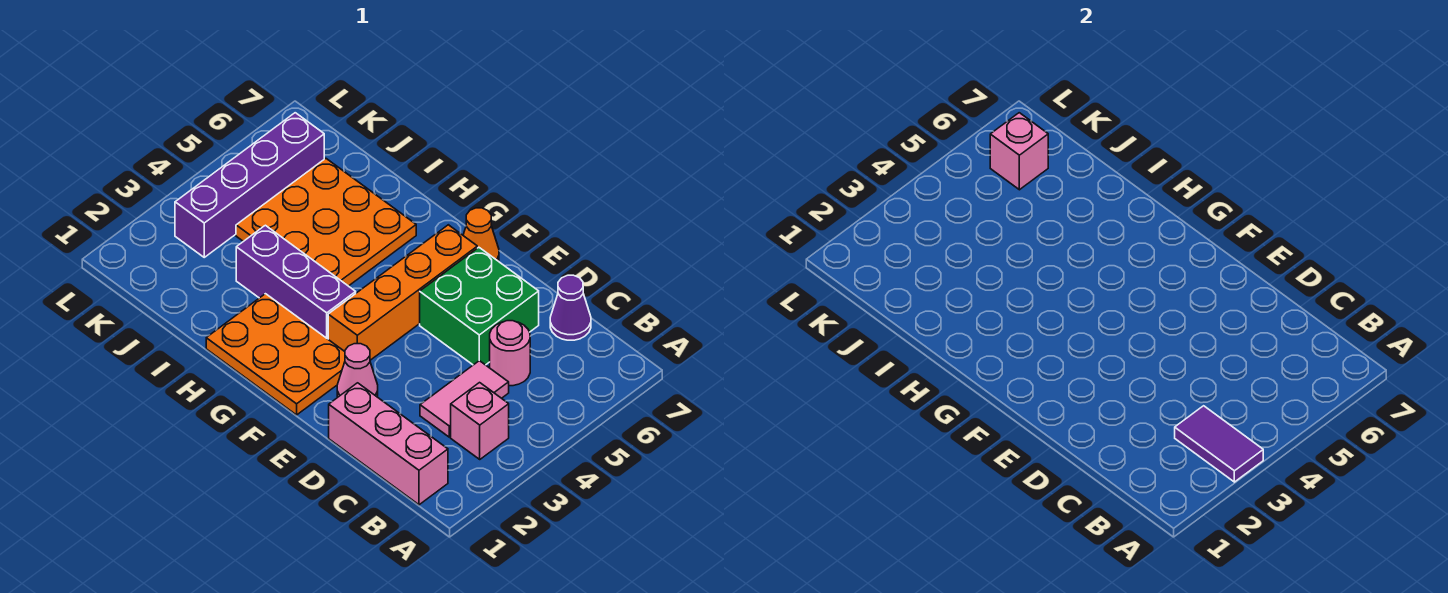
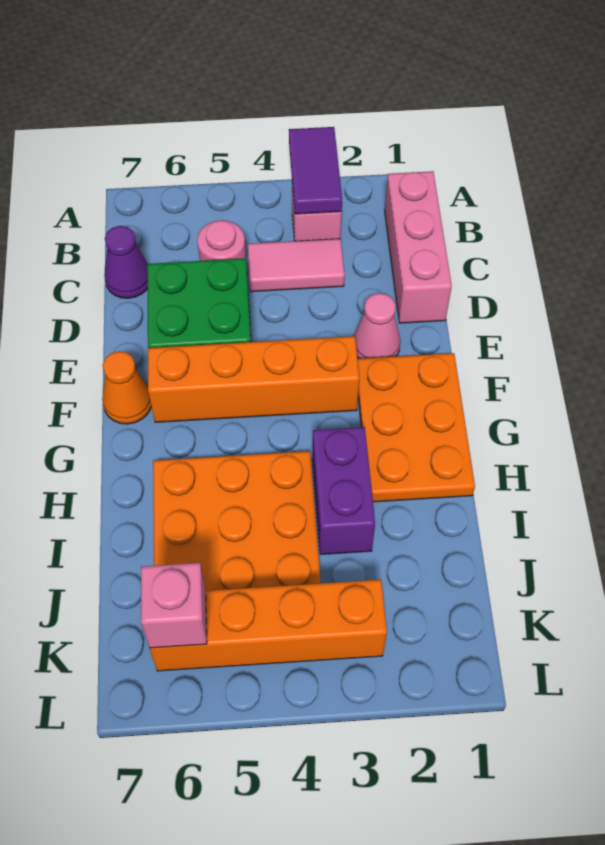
purple 1x3 brick [236,225,356,339] -> purple 1x2 brick [312,427,375,554]
purple 1x4 brick [175,113,324,257] -> orange 1x4 brick [150,580,387,671]

